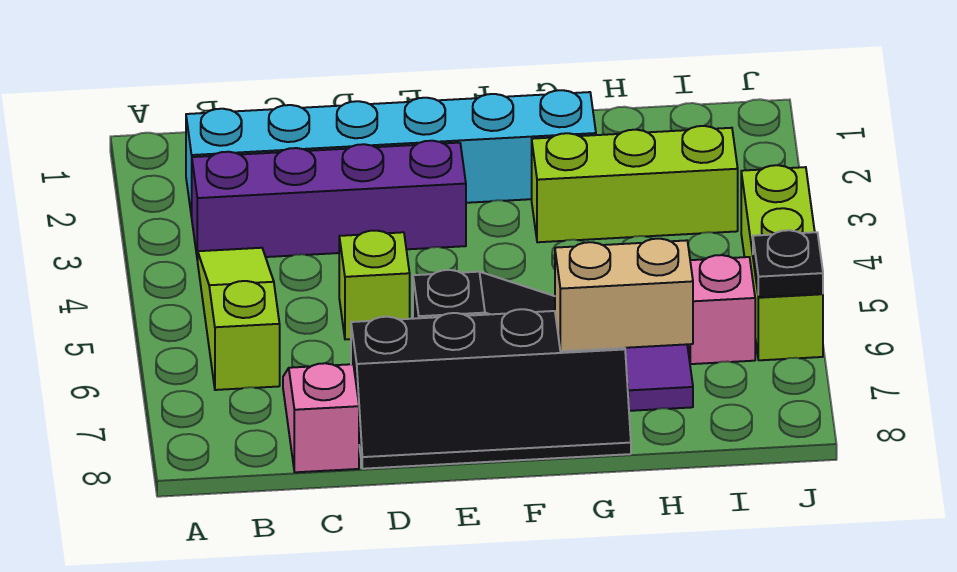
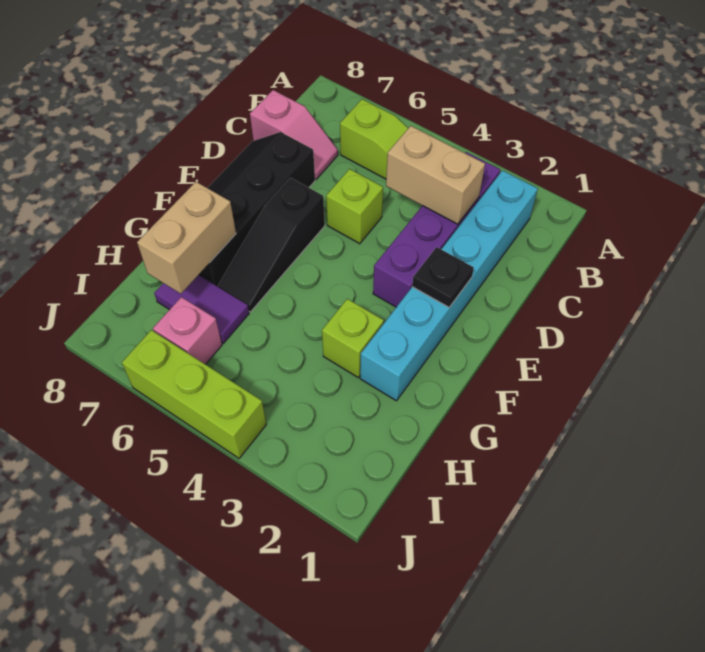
none -> tan 1x2 brick [386,126,485,224]
lime 1x3 brick [532,126,738,242] -> lime 1x1 brick [322,299,384,378]
black 1x1 plate [753,230,823,297] -> black 1x1 plate moved to [412,247,474,307]

